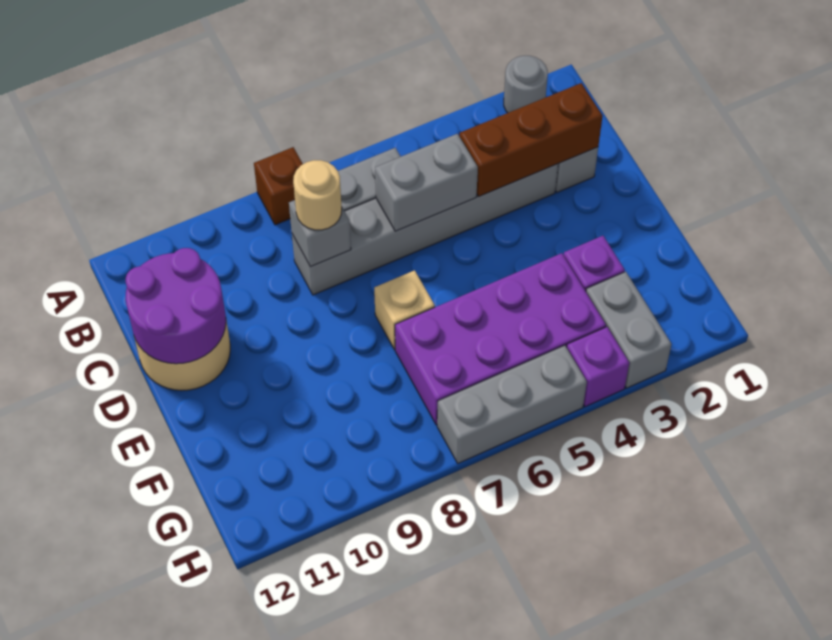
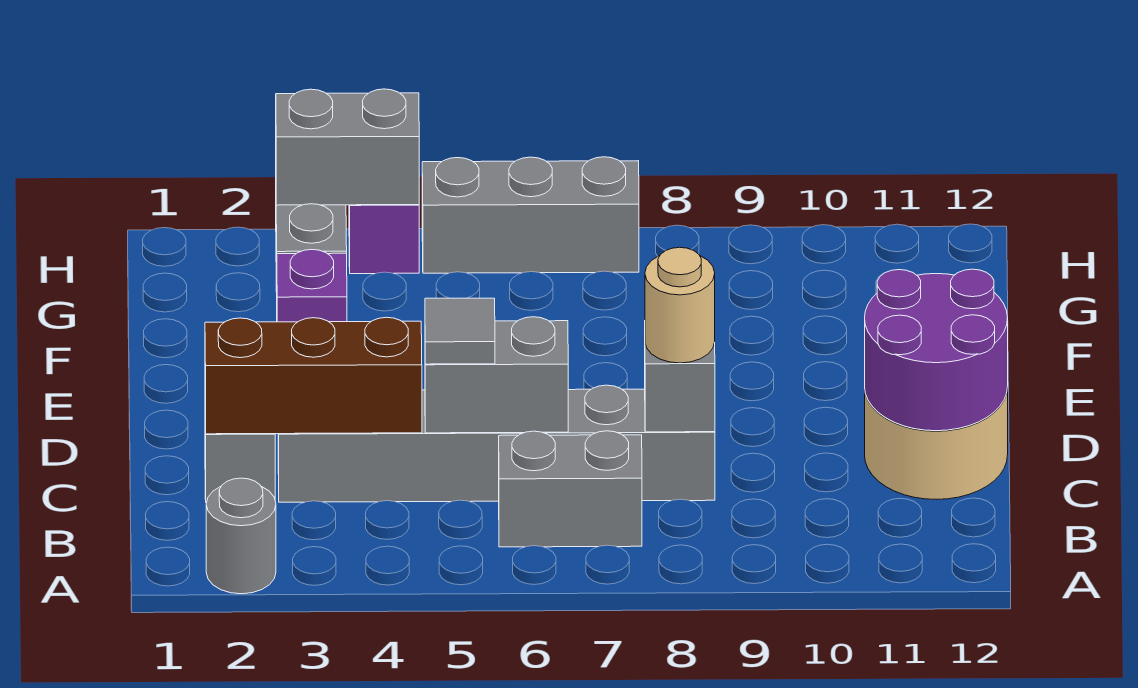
brown 1x1 brick [254,147,303,225] -> none
none -> grey 1x1 tile [425,298,495,364]
tan 1x1 brick [374,270,435,350] -> none
purple 2x4 brick [395,253,606,425] -> none
none -> grey 1x2 brick [276,89,419,205]

